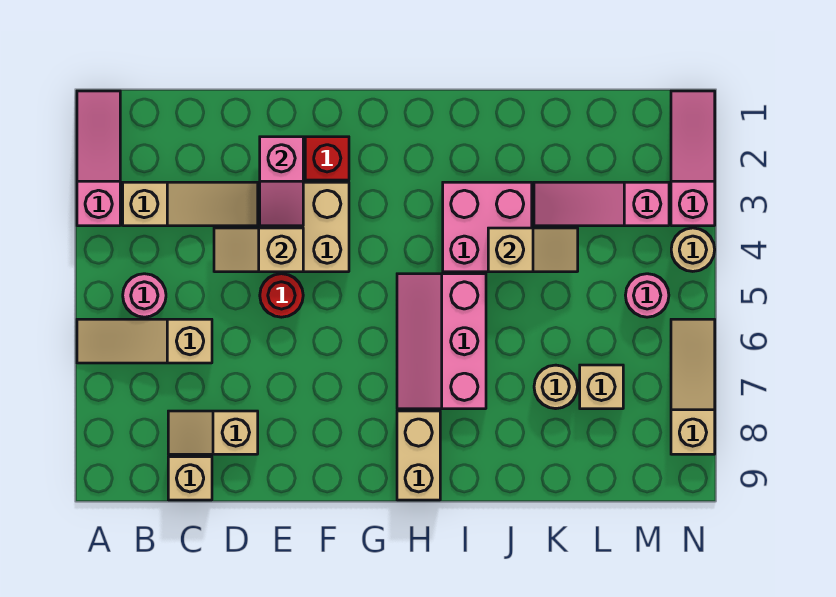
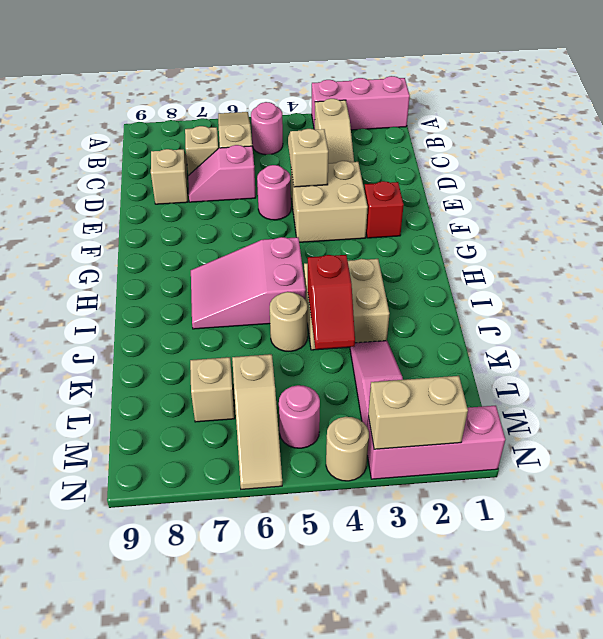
pink 1x3 slope [77,91,120,226] -> pink 1x3 brick [312,76,410,130]
tan 1x1 brick [168,457,212,500] -> tan 1x1 brick moved to [185,126,219,176]
pink 1x2 slope [260,137,303,226] -> pink 1x2 slope moved to [188,145,256,202]
red 1x1 round brick [260,274,303,317] -> pink 1x1 round brick [257,165,291,220]
pink 2x3 slope [397,274,486,409] -> pink 2x3 slope turned to [191,237,306,329]
tan 1x2 brick [397,411,440,500] -> tan 1x2 brick moved to [368,376,468,449]
pink 2x2 brick [443,182,532,272] -> tan 2x2 brick [304,259,389,350]
tan 1x2 slope [488,228,578,272] -> red 1x2 slope [308,255,355,349]
tan 1x1 round brick [534,365,577,409] -> tan 1x1 round brick moved to [270,292,308,351]
pink 1x3 slope [671,91,715,226] -> pink 1x3 brick [367,406,505,479]
tan 1x3 slope [671,319,715,454] -> tan 1x3 slope turned to [232,354,282,489]

